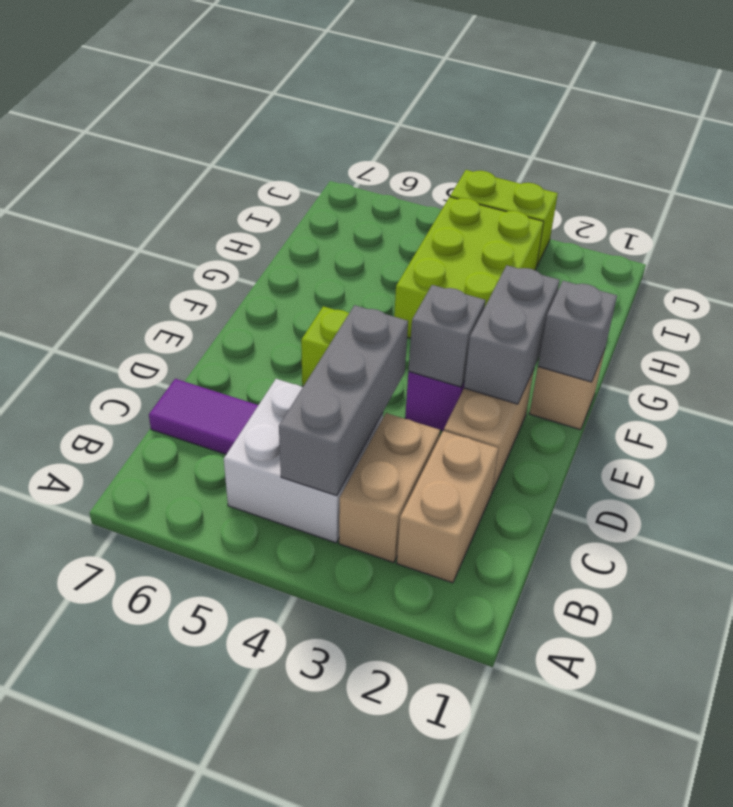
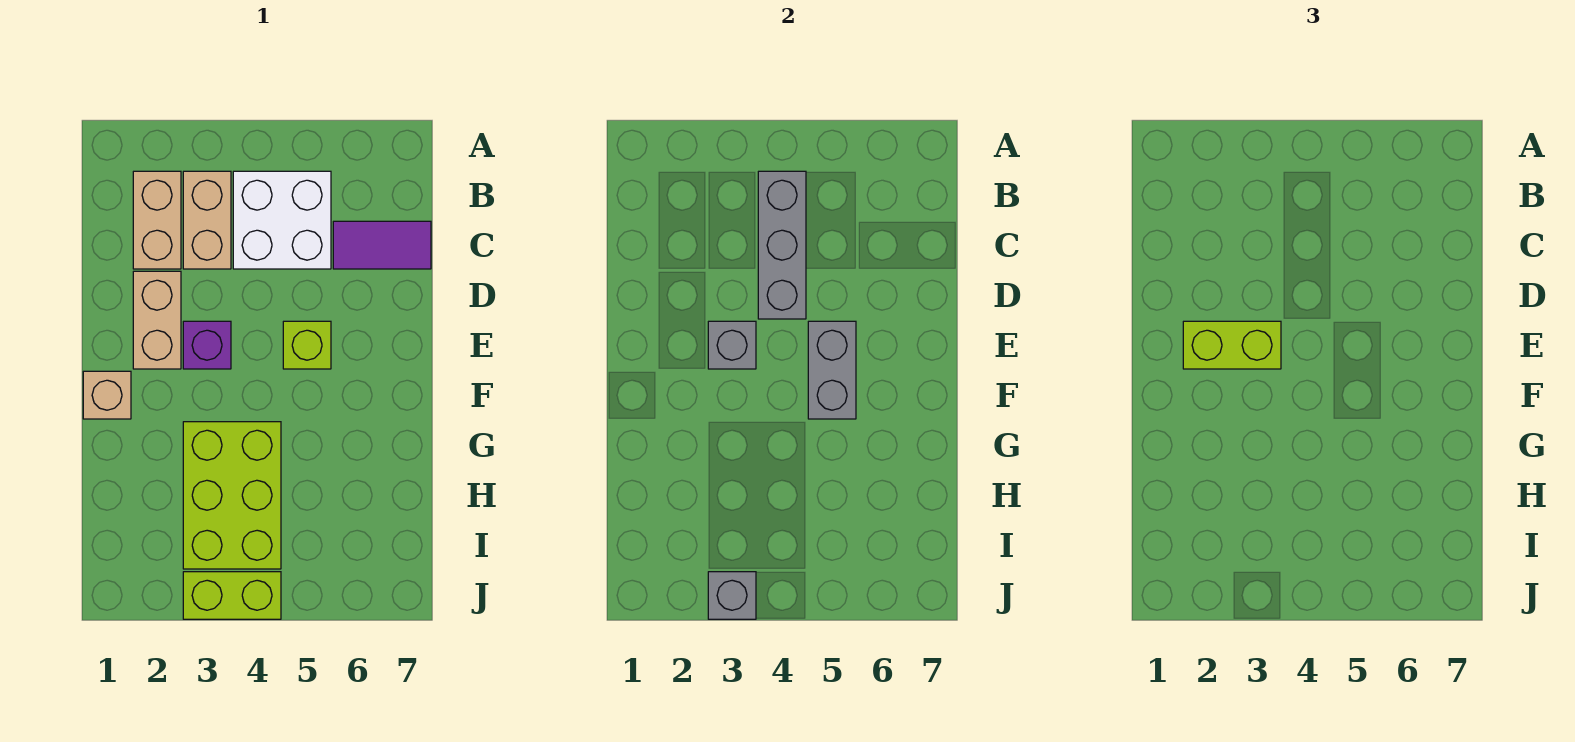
grey 1x2 brick [464,265,560,404] -> grey 1x2 brick moved to [808,321,856,419]
none -> lime 1x2 brick [1183,321,1281,369]
grey 1x1 brick [538,281,617,382] -> grey 1x1 brick moved to [708,572,756,619]

